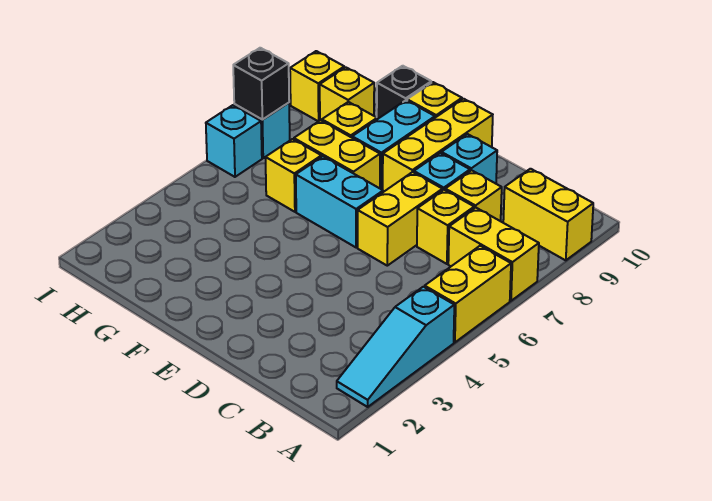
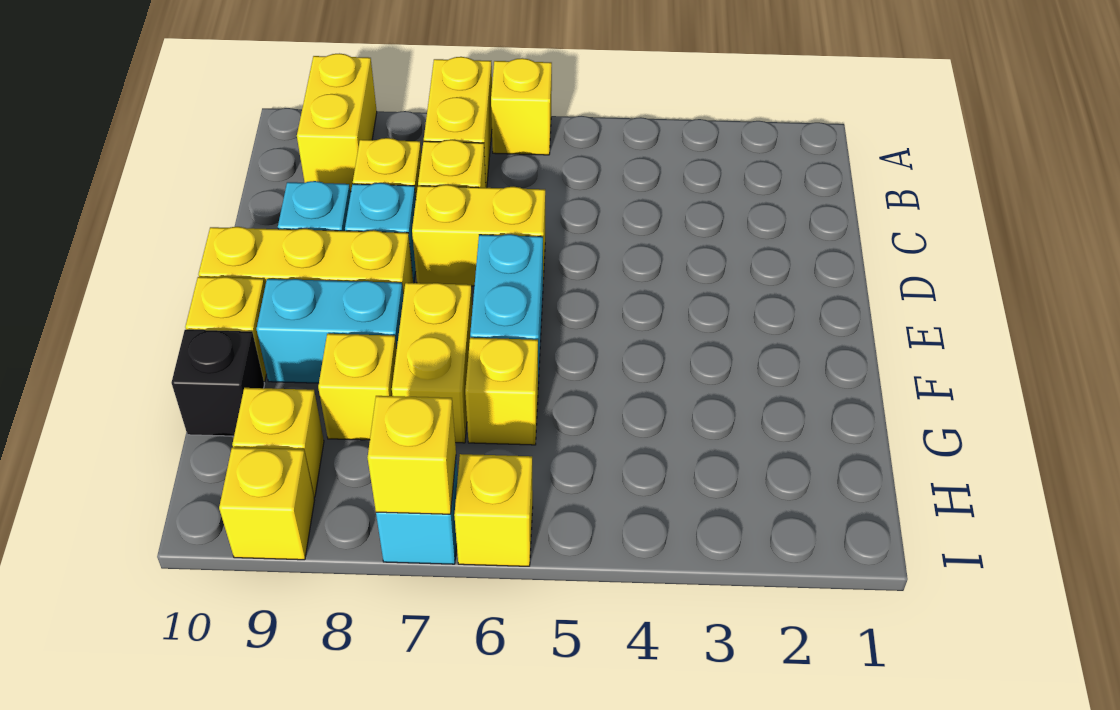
cyan 1x3 slope [337,287,454,407] -> none
yellow 1x2 brick [425,246,511,342] -> yellow 1x1 brick [491,58,552,155]
cyan 1x1 brick [206,105,262,177] -> yellow 1x1 brick [454,454,533,566]
black 1x1 brick [233,48,289,120] -> yellow 1x1 brick [368,396,456,514]

